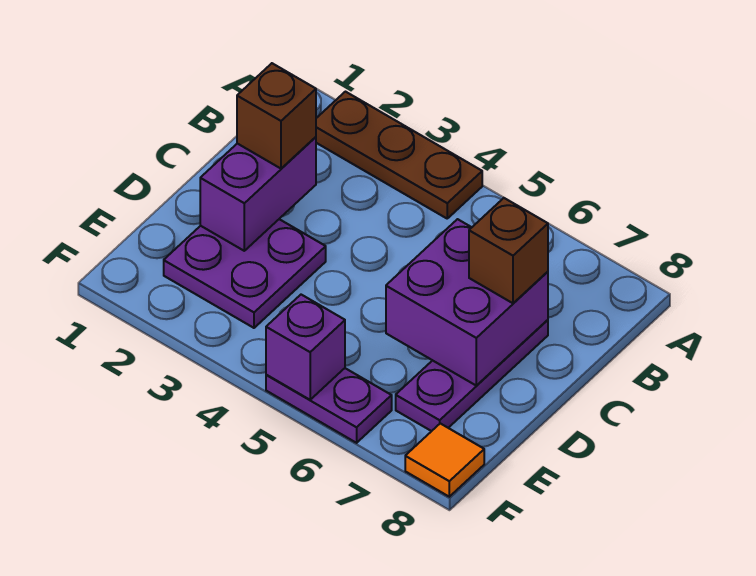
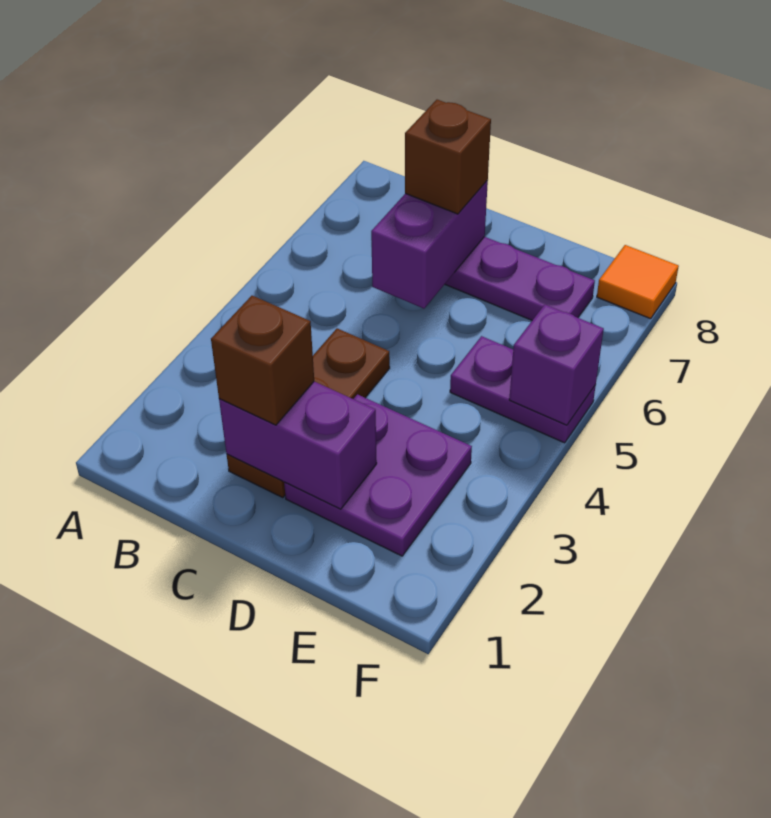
brown 1x3 plate [316,92,482,218] -> brown 1x3 plate moved to [227,328,390,498]
purple 2x2 brick [386,219,548,385] -> purple 1x2 brick [371,180,488,309]
purple 1x2 plate [266,368,392,443] -> purple 1x2 plate turned to [450,336,596,443]

